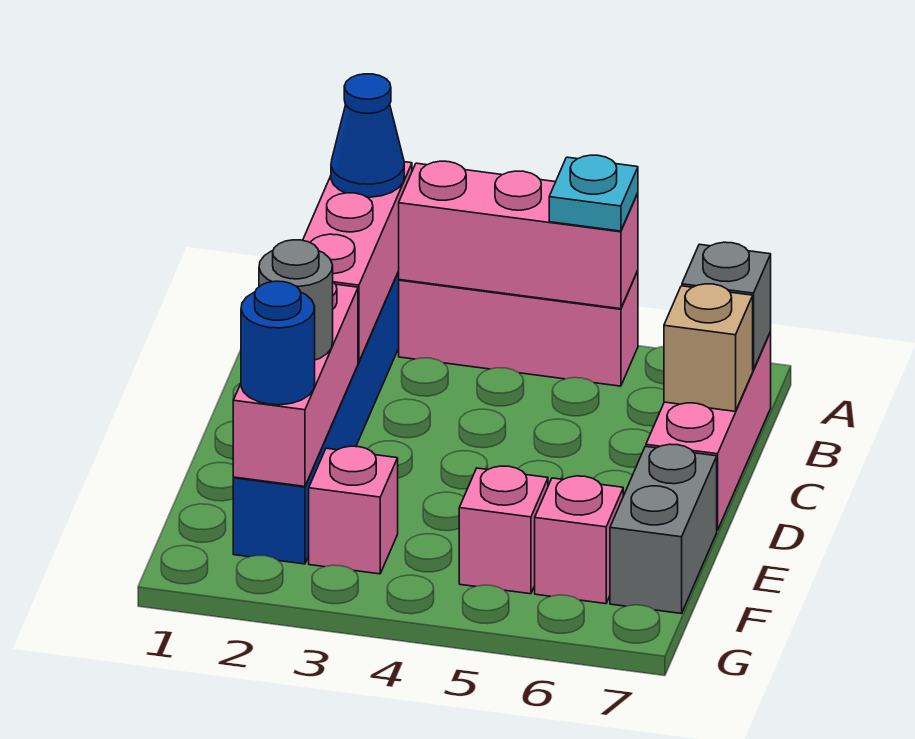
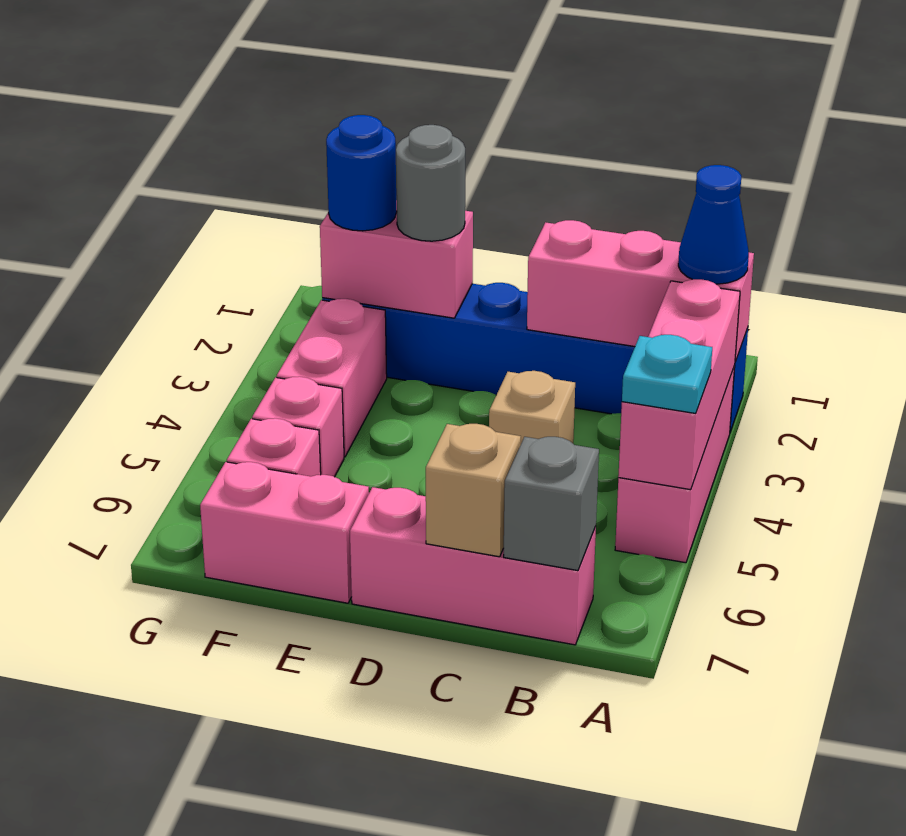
none -> tan 1x1 brick [489,371,575,445]
pink 1x3 brick [233,282,358,486] -> pink 1x2 brick [320,201,473,318]
grey 1x2 brick [610,444,717,614] -> pink 1x2 brick [200,462,369,603]
pink 1x1 brick [309,446,398,574] -> pink 1x2 brick [277,299,387,457]

